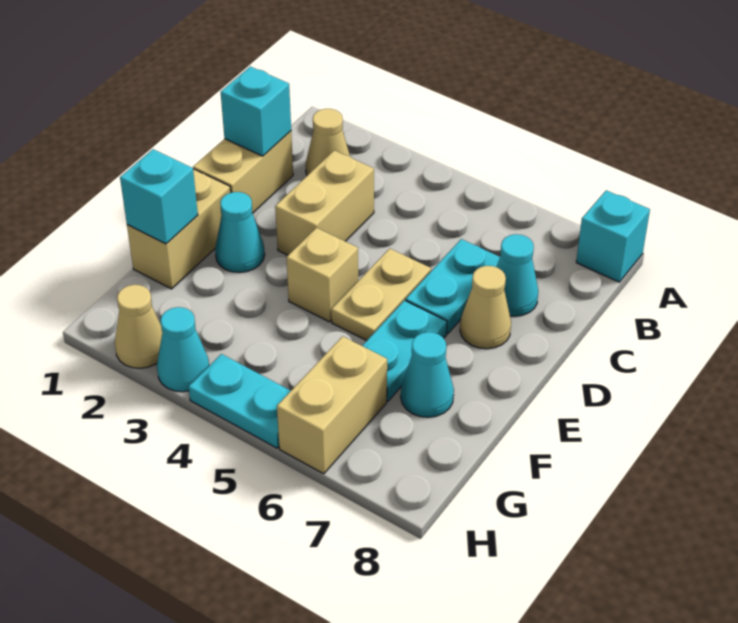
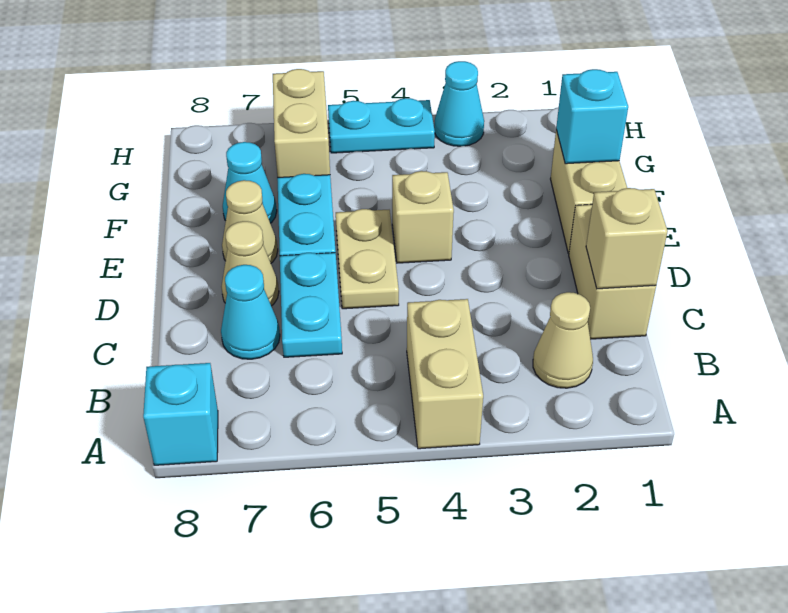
cyan 1x1 brick [221,66,291,156] -> tan 1x1 brick [586,188,668,289]
tan 1x2 brick [275,150,374,255] -> tan 1x2 brick moved to [407,299,483,449]
cyan 1x1 cone [215,192,265,273] -> none
tan 1x1 cone [115,285,163,368] -> tan 1x1 cone moved to [222,180,278,263]

